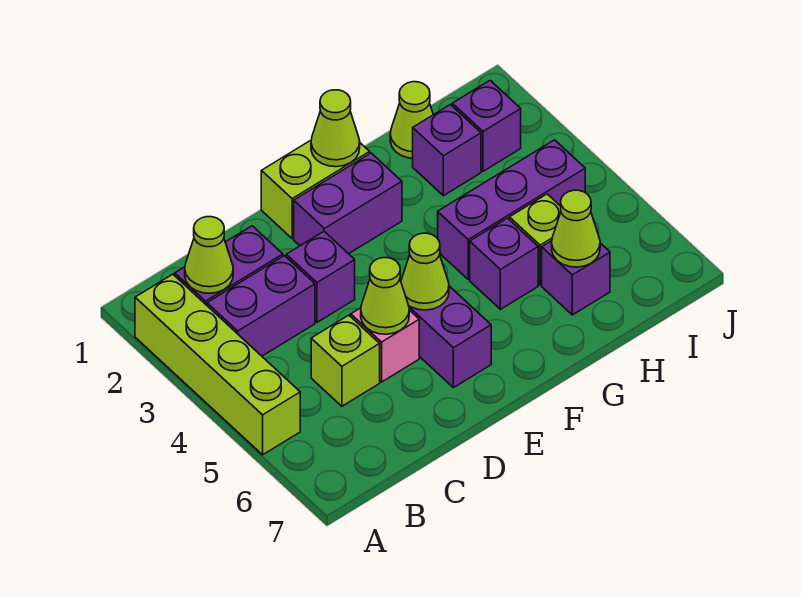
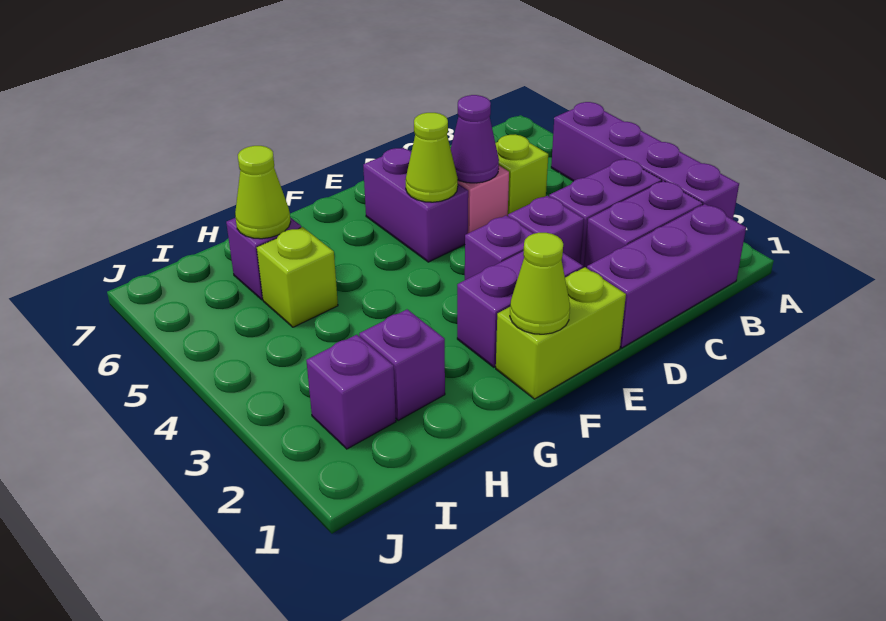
lime 1x4 brick [135,274,300,455] -> purple 1x4 brick [551,102,739,219]
lime 1x1 cone [185,217,233,293] -> none
lime 1x1 cone [361,258,409,334] -> purple 1x1 cone [451,95,499,183]
purple 1x3 brick [438,140,585,279] -> purple 1x3 brick moved to [587,204,746,348]
purple 1x1 brick [470,218,538,309] -> purple 1x1 brick moved to [465,215,534,280]
lime 1x1 cone [390,82,433,158] -> none

